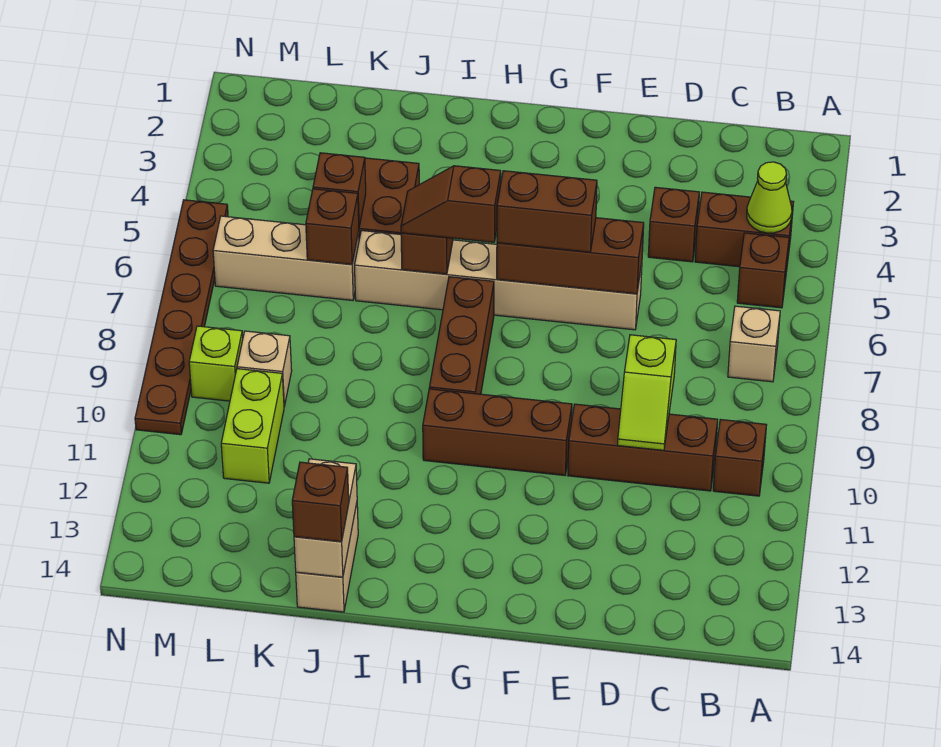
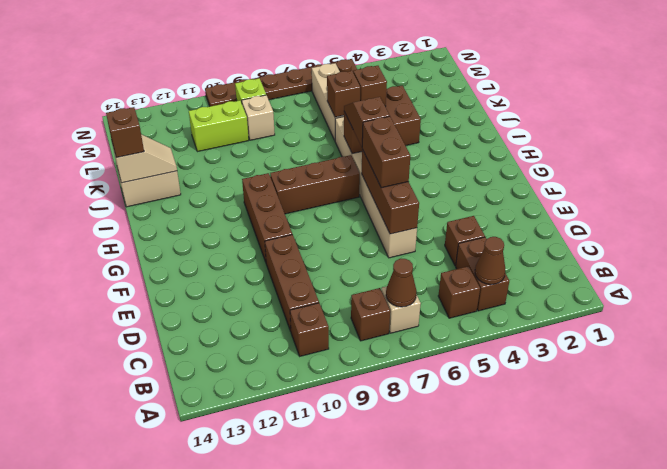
lime 1x1 cone [747,162,792,233] -> brown 1x1 cone [475,237,505,284]
none -> brown 1x1 cone [386,259,417,307]
none -> brown 1x1 brick [351,288,390,341]
lime 1x2 slope [618,335,676,450] -> none
tan 1x2 brick [294,459,357,577] -> tan 1x2 slope [112,134,177,183]

